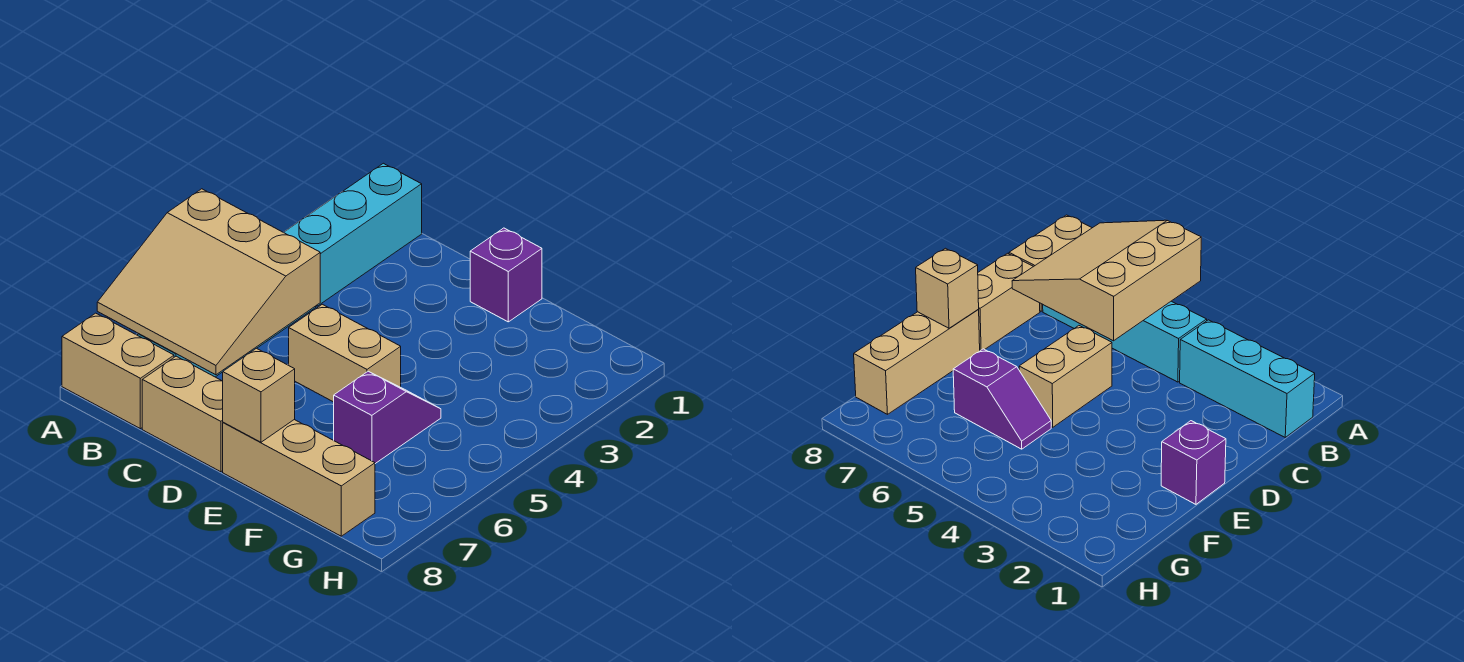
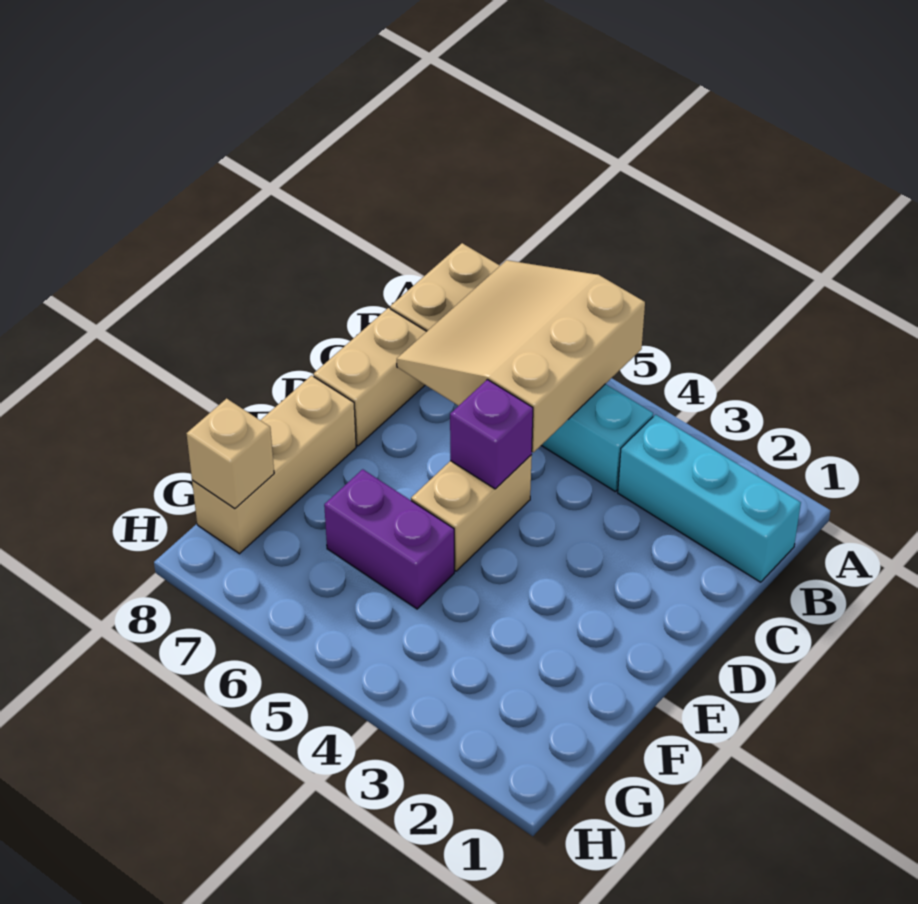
purple 1x1 brick [470,228,542,322] -> purple 1x1 brick moved to [450,380,533,489]
tan 1x1 brick [223,348,295,442] -> tan 1x1 brick moved to [186,398,274,509]
purple 1x2 slope [334,371,441,464] -> purple 1x2 brick [324,469,454,609]

